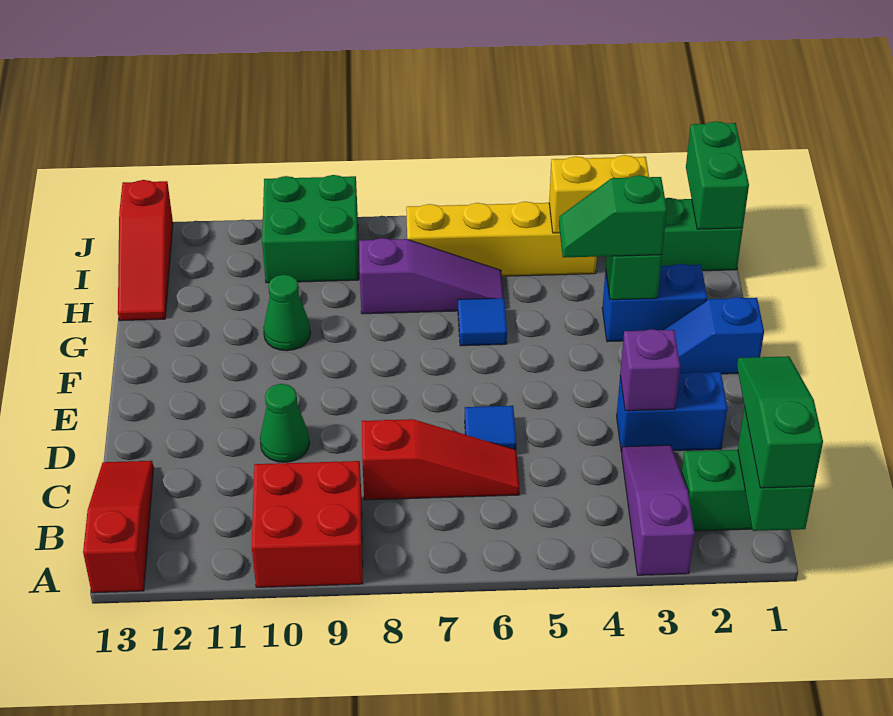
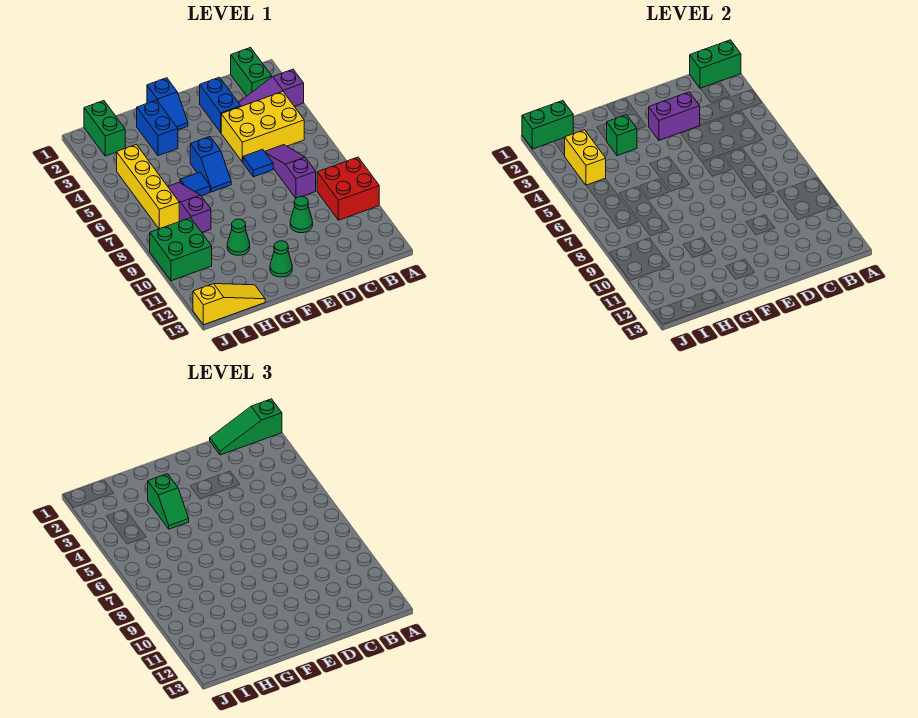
red 1x3 slope [83,461,154,593] -> none
none -> yellow 2x3 brick [221,92,304,162]
red 1x3 slope [362,419,520,500] -> purple 1x3 slope [265,145,316,198]
purple 1x1 brick [620,329,680,411] -> purple 1x2 brick [649,92,700,140]
none -> blue 1x2 slope [190,137,231,192]
none -> green 1x1 cone [270,241,292,277]
red 1x3 slope [118,180,173,321] -> yellow 1x3 slope [193,284,265,325]

